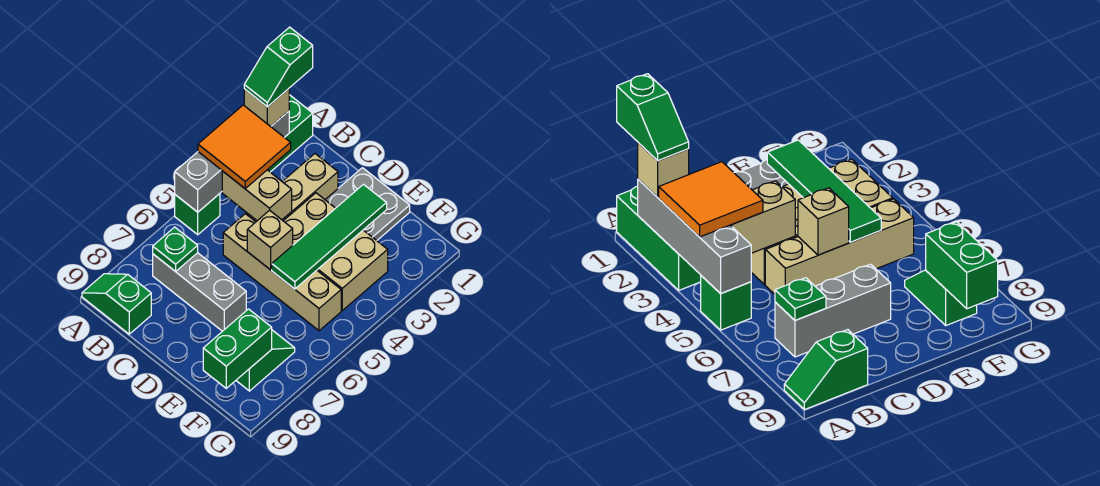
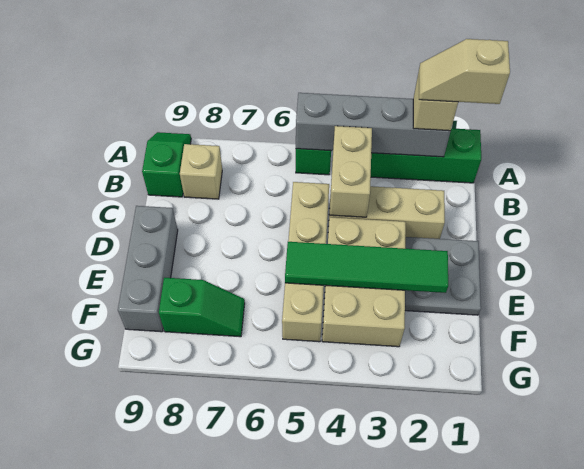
green 1x2 slope [244,27,313,107] -> tan 1x2 slope [419,39,510,104]
orange 2x2 tile [198,105,291,188] -> none
grey 1x3 brick [153,253,246,331] -> grey 1x3 brick moved to [118,206,178,332]
green 1x1 plate [153,227,198,272] -> none
tan 1x1 brick [247,210,293,270] -> tan 1x1 brick moved to [180,144,222,199]
green 1x2 brick [203,309,272,388] -> none

